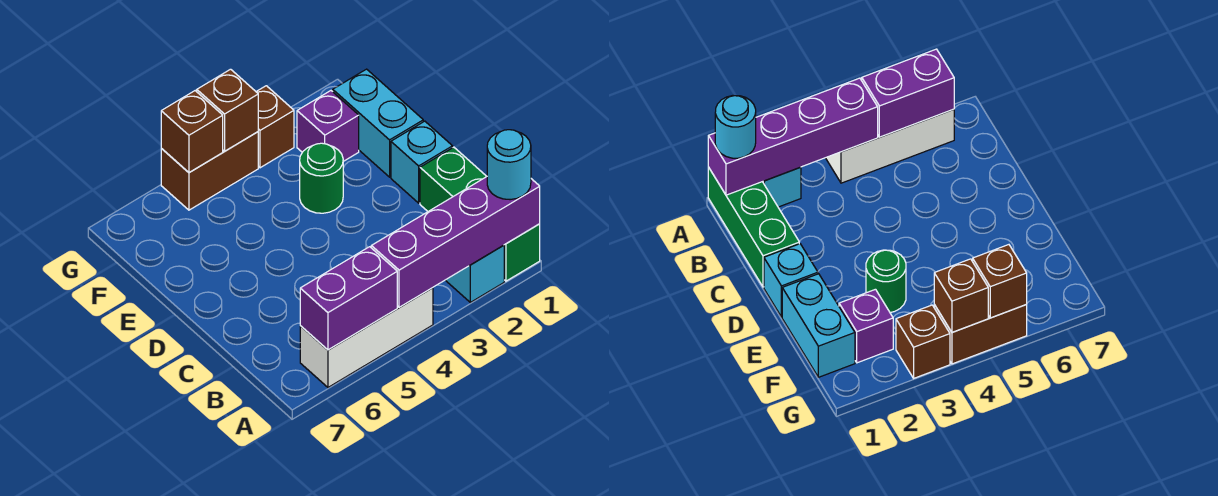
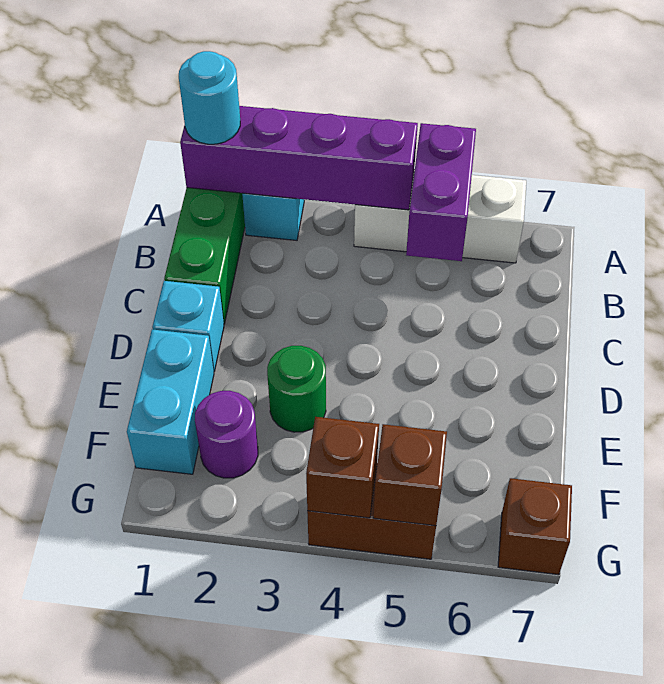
purple 1x2 brick [300,247,397,350] -> purple 1x2 brick turned to [406,123,476,261]
purple 1x1 brick [297,91,359,161] -> purple 1x1 round brick [195,391,258,478]
brown 1x1 brick [256,86,294,168] -> brown 1x1 brick moved to [498,478,572,575]

